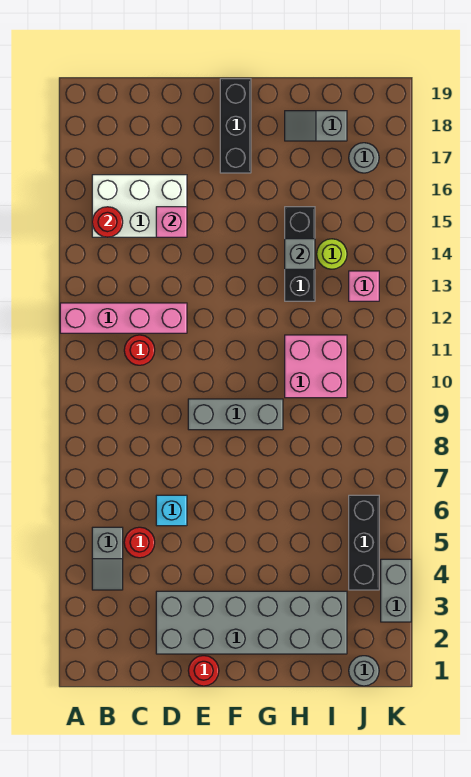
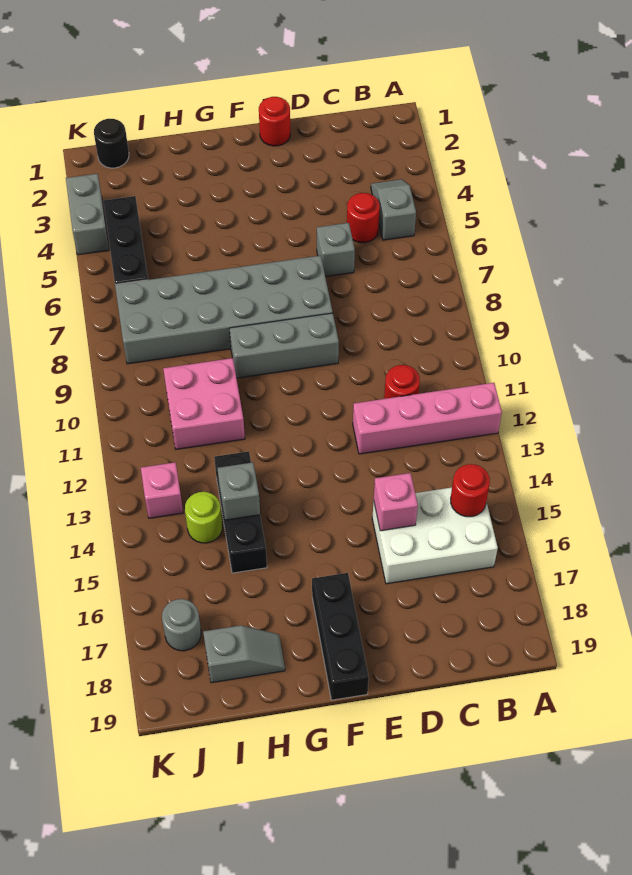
grey 2x6 brick [156,591,347,654] -> grey 2x6 brick moved to [115,256,333,364]
cyan 1x1 brick [156,495,187,526] -> grey 1x1 brick [317,223,355,277]
grey 1x1 round brick [349,656,379,686] -> black 1x1 round brick [94,119,129,168]

